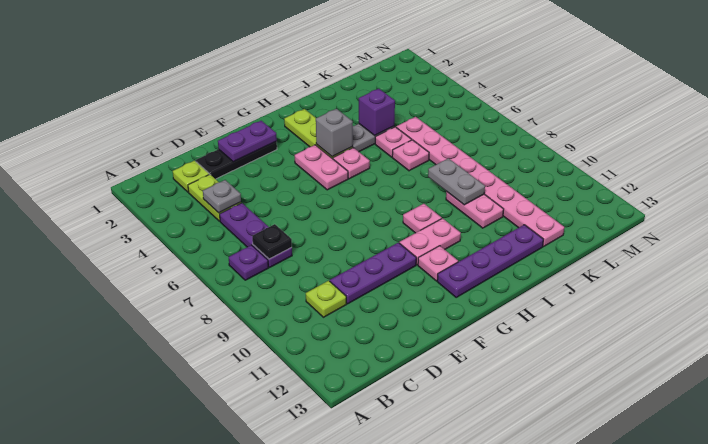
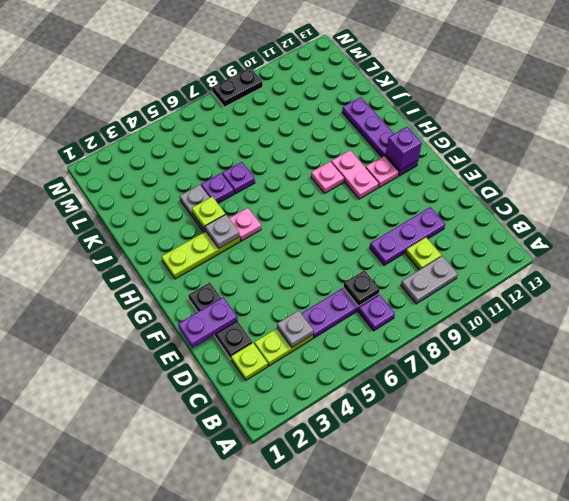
purple 1x3 plate [330,243,416,304] -> purple 1x3 plate turned to [370,207,445,265]
purple 1x2 plate [218,121,277,162] -> purple 1x2 plate turned to [178,297,238,348]
pink 1x2 plate [295,145,348,190] -> none
grey 1x1 brick [316,109,353,157] -> grey 1x1 plate [205,214,240,248]
none -> lime 1x1 plate [192,197,225,230]
purple 1x1 brick [359,89,395,135] -> purple 1x1 brick moved to [386,127,422,171]
pink 1x1 plate [375,127,412,157] -> purple 1x1 plate [201,173,234,203]
pink 1x1 plate [392,140,429,171] -> purple 1x1 plate [222,162,255,194]
grey 1x2 plate [428,158,485,205] -> grey 1x2 plate moved to [401,256,458,304]
pink 1x2 plate [446,191,504,228] -> none
pink 1x8 plate [396,117,564,247] -> none
none -> black 1x2 plate [212,67,263,107]

